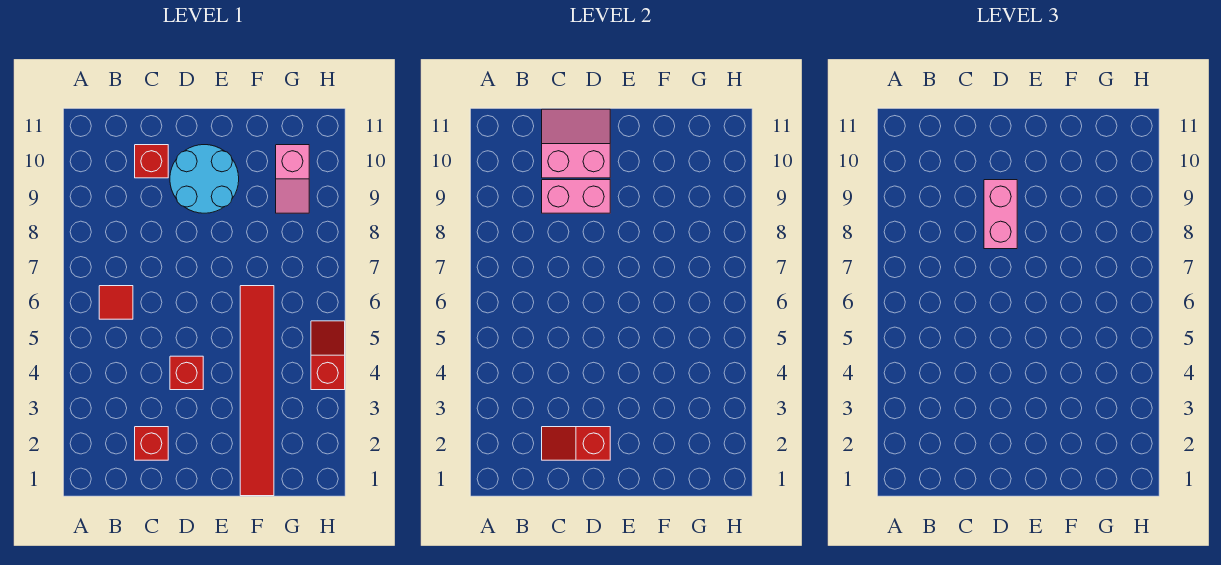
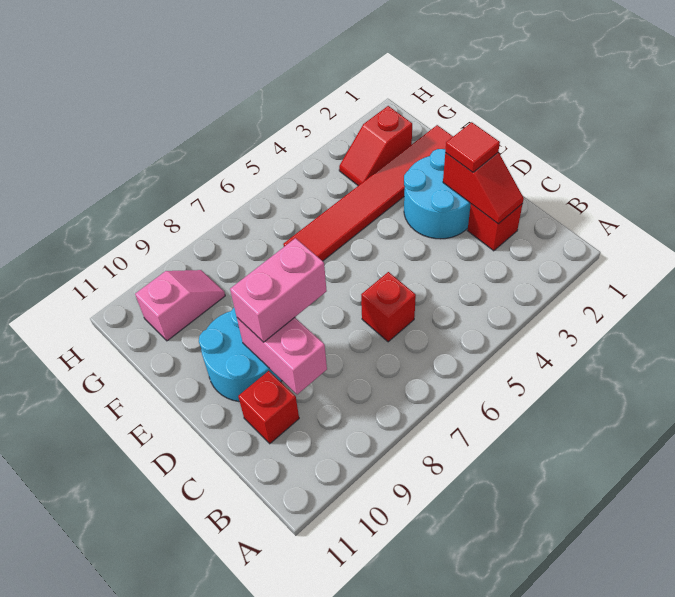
red 1x1 tile [99,286,133,319] -> red 1x1 tile moved to [445,122,500,172]
pink 2x2 slope [542,109,610,178] -> none
none -> cyan 2x2 round brick [404,149,471,239]
red 1x1 brick [170,356,203,390] -> red 1x1 brick moved to [361,272,416,342]
red 1x2 slope [311,321,345,390] -> red 1x2 slope moved to [339,106,412,186]

